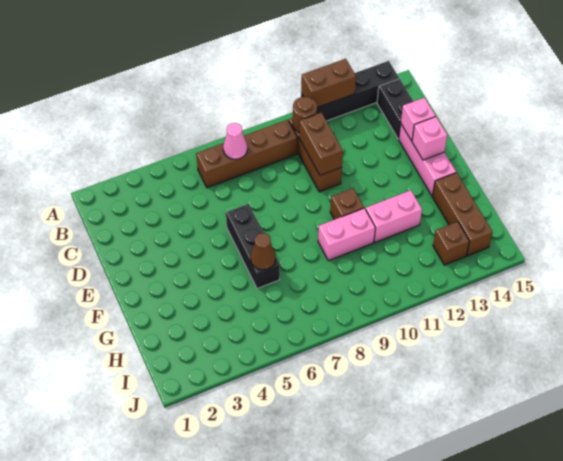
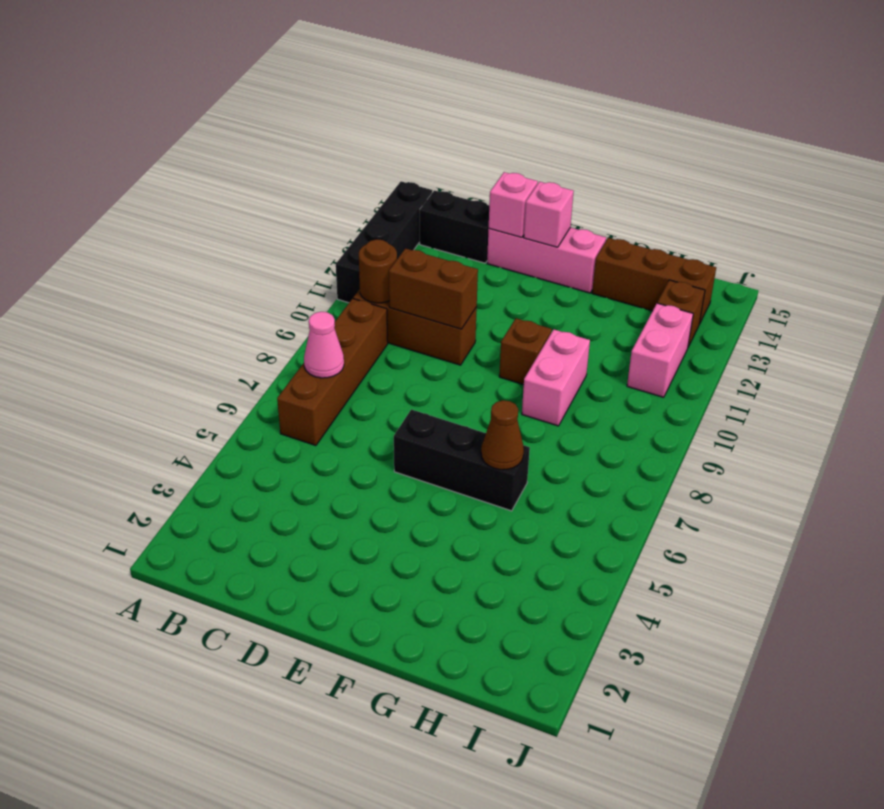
brown 1x2 brick [301,59,356,107] -> none
pink 1x2 brick [366,190,422,242] -> pink 1x2 brick moved to [627,303,693,397]

